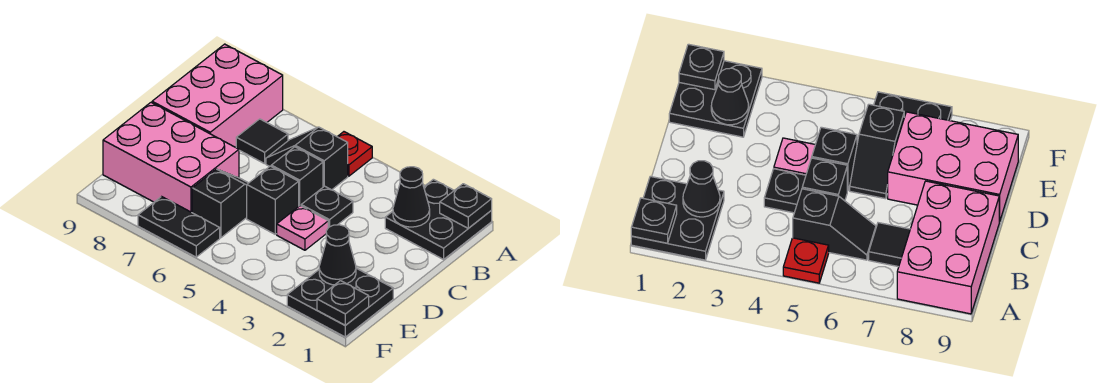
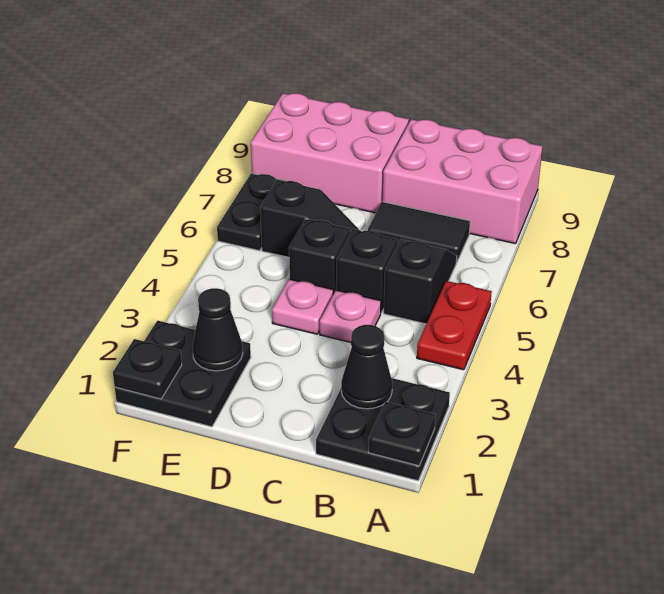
red 1x1 plate [337,132,372,176] -> red 1x2 plate [417,281,492,370]
black 1x1 tile [236,119,288,164] -> black 1x2 tile [368,202,470,263]
black 1x1 plate [301,186,353,228] -> pink 1x1 plate [320,290,381,342]
pink 2x3 brick [103,102,239,212] -> pink 2x3 brick turned to [251,93,409,213]

